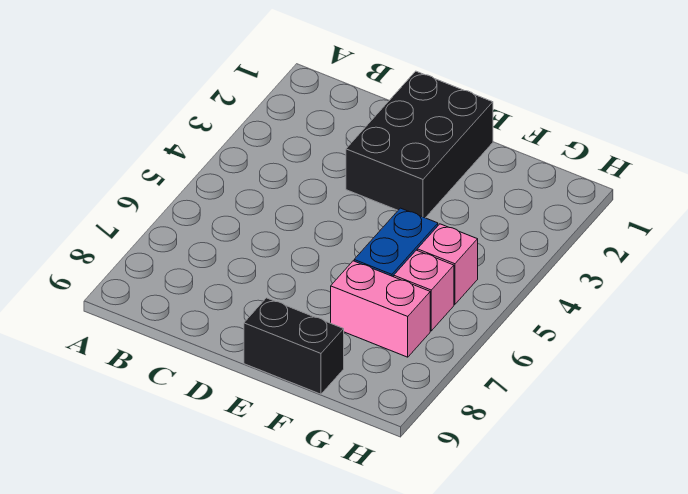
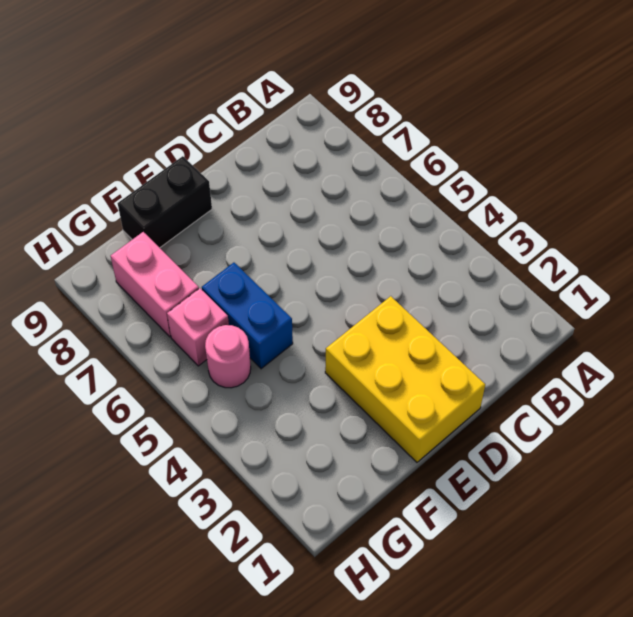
black 2x3 brick [346,71,493,218] -> yellow 2x3 brick [325,296,485,462]
pink 1x2 brick [331,261,430,357] -> pink 1x2 brick turned to [111,232,199,337]
pink 1x1 brick [417,224,478,304] -> pink 1x1 round brick [205,325,251,388]

